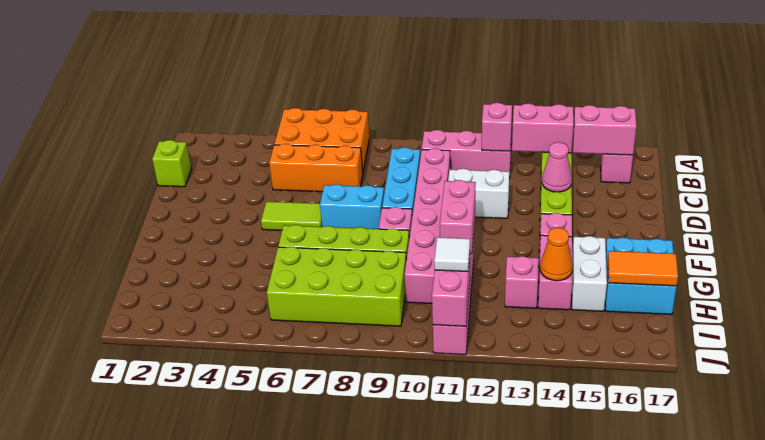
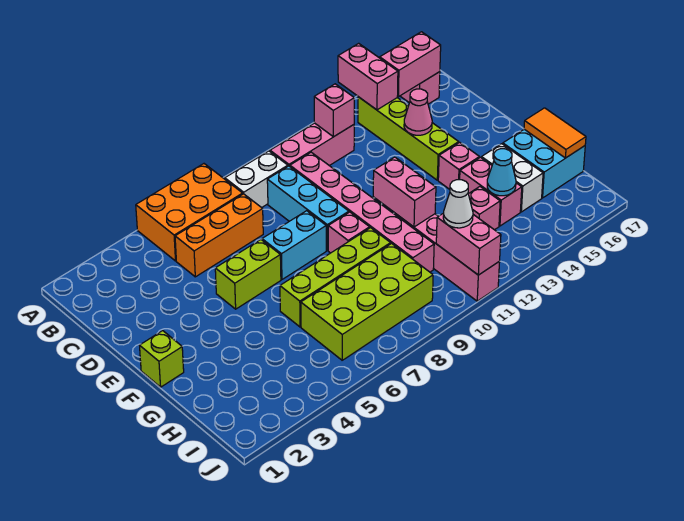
pink 1x2 brick [512,103,574,153] -> pink 1x2 brick turned to [338,43,398,110]
lime 1x1 brick [152,140,191,187] -> lime 1x1 brick moved to [140,331,184,387]
white 1x2 brick [448,169,509,218] -> white 1x2 brick moved to [225,151,288,208]
lime 1x2 tile [261,202,322,230] -> lime 1x2 brick [215,240,281,309]
orange 1x1 cone [540,228,573,281] -> cyan 1x1 cone [487,149,516,196]
orange 1x2 tile [608,251,678,286] -> orange 1x2 tile turned to [524,108,586,158]
white 1x1 tile [434,237,470,272] -> white 1x1 cone [443,180,473,228]

